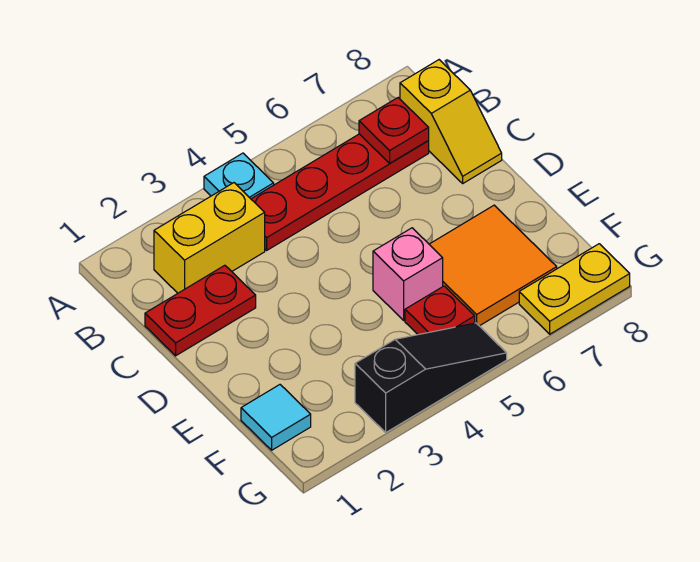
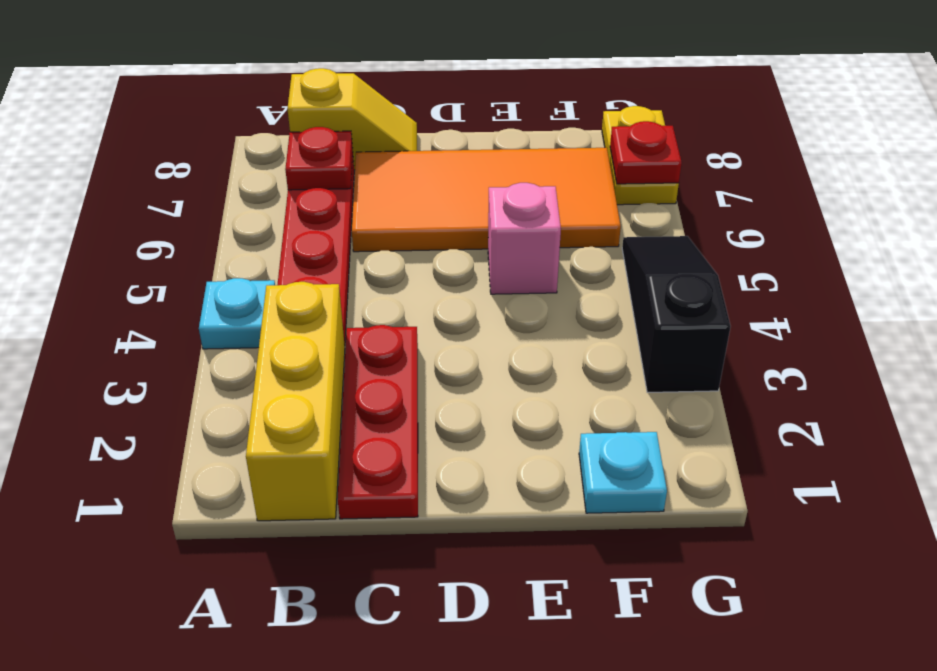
yellow 1x2 brick [154,183,265,293] -> yellow 1x3 brick [246,282,345,521]
red 1x2 plate [145,265,256,356] -> red 1x3 plate [338,325,418,519]
orange 2x2 tile [429,205,557,326] -> orange 2x4 tile [352,148,621,252]
cyan 1x1 tile [241,385,311,450] -> cyan 1x1 plate [579,432,667,513]
red 1x1 plate [405,286,475,335] -> red 1x1 plate moved to [610,121,682,184]

